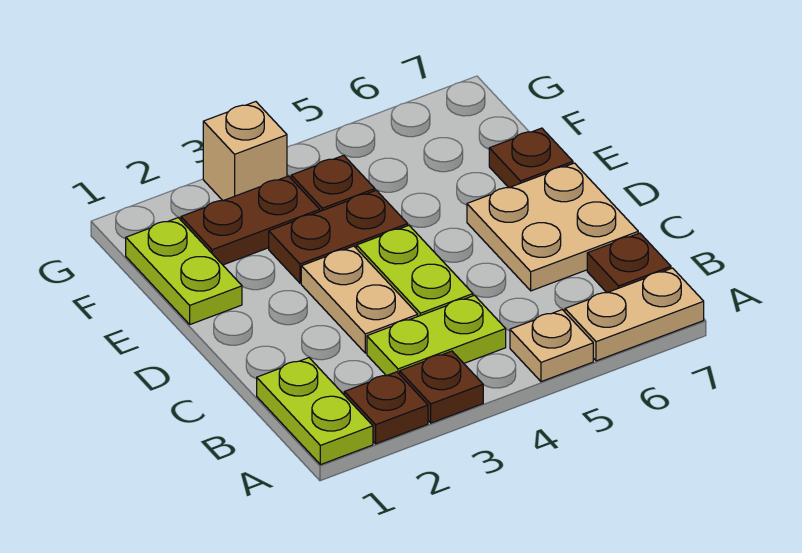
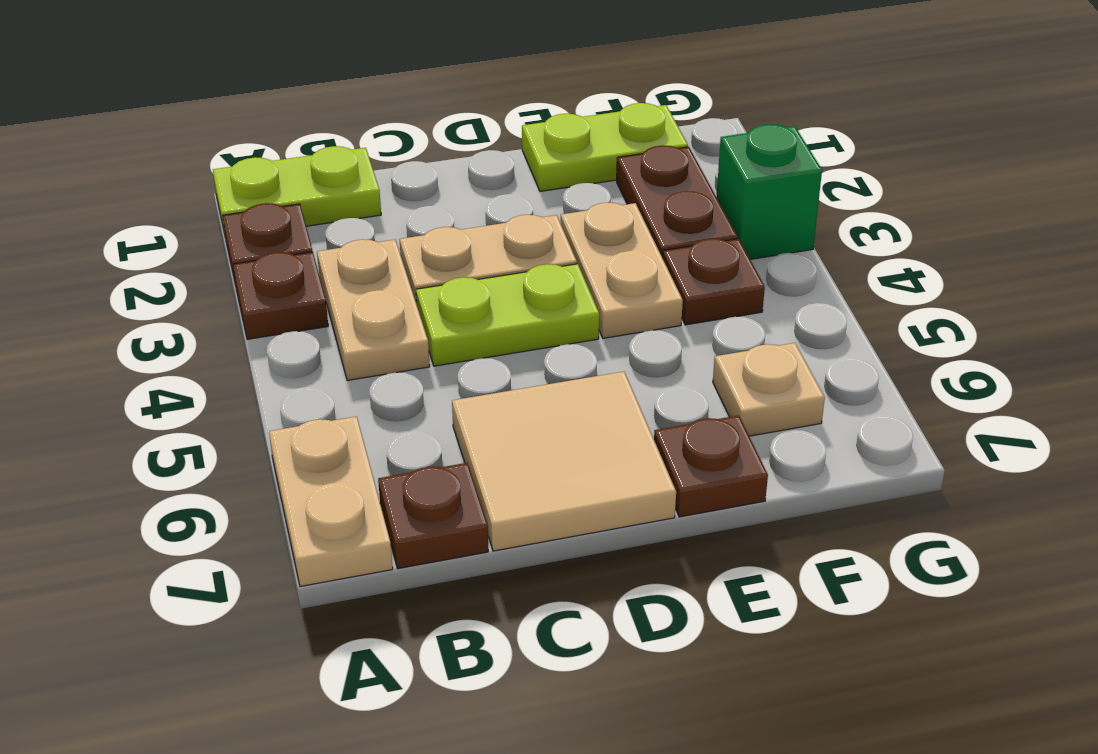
tan 1x1 plate [510,310,593,382] -> tan 1x1 plate moved to [713,343,825,436]
lime 1x2 plate [367,295,506,376] -> tan 1x2 plate [317,239,430,381]
tan 2x2 plate [467,163,638,291] -> tan 2x2 tile [452,372,676,551]
brown 1x2 plate [269,190,408,283] -> tan 1x2 plate [561,203,683,338]
tan 1x1 brick [203,102,287,201] -> green 1x1 brick [717,124,822,259]

